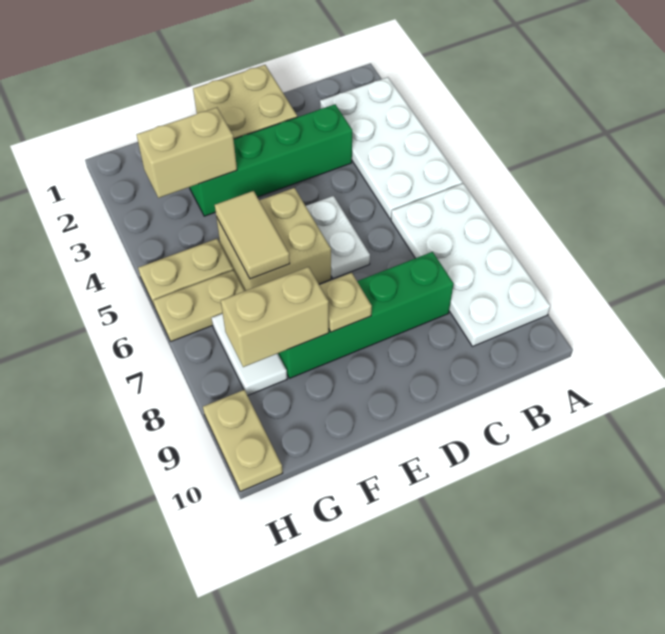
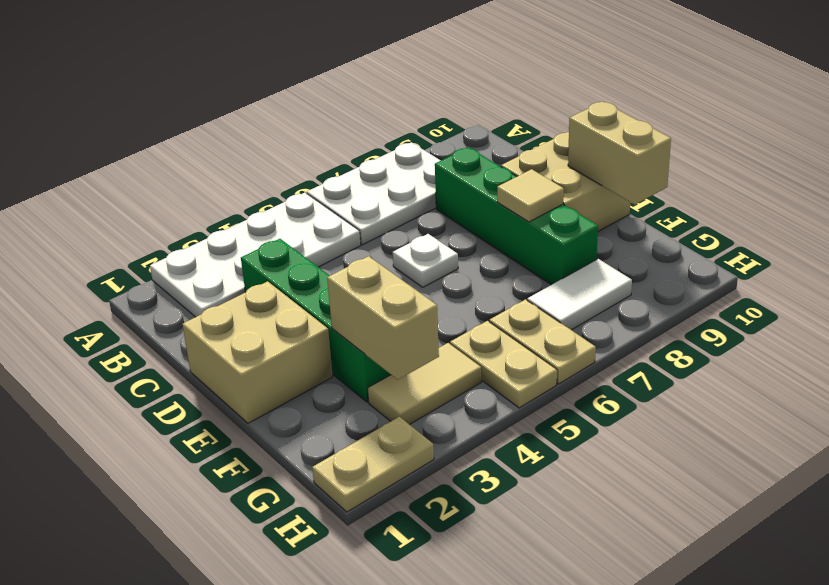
white 2x4 plate [391,183,550,346] -> white 2x3 plate [307,142,441,245]
white 1x2 plate [306,196,370,279] -> white 1x1 plate [393,234,458,287]
tan 2x2 brick [216,188,331,291] -> tan 2x2 brick moved to [501,132,630,231]
tan 1x1 plate [320,273,372,332] -> tan 1x1 tile [497,169,564,222]
tan 1x2 tile [215,191,290,279] -> tan 1x2 tile moved to [367,343,481,425]
tan 1x2 brick [221,267,329,367] -> tan 1x2 brick moved to [568,102,671,205]
tan 1x2 plate [203,390,283,492] -> tan 1x2 plate moved to [312,417,434,512]

